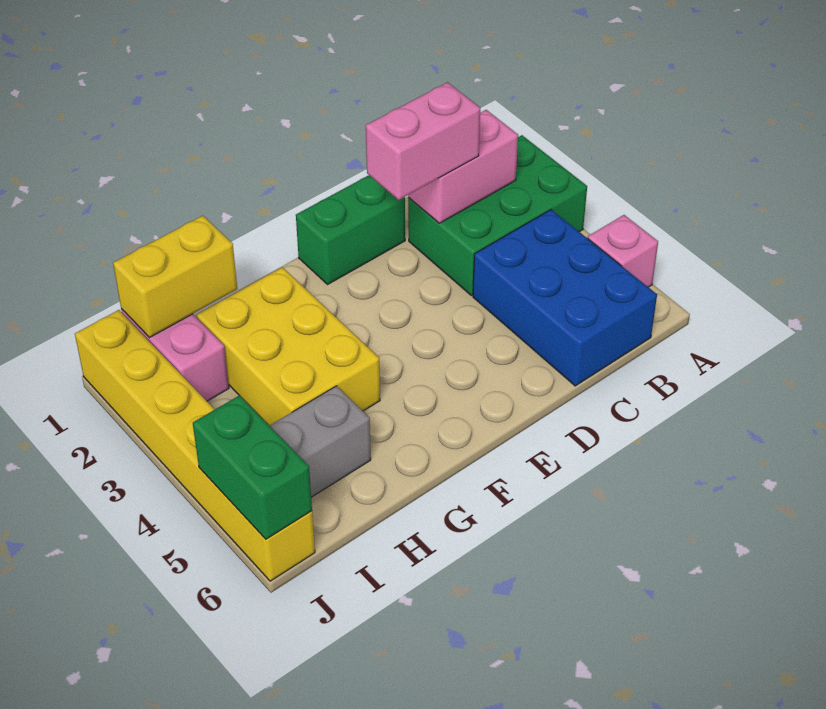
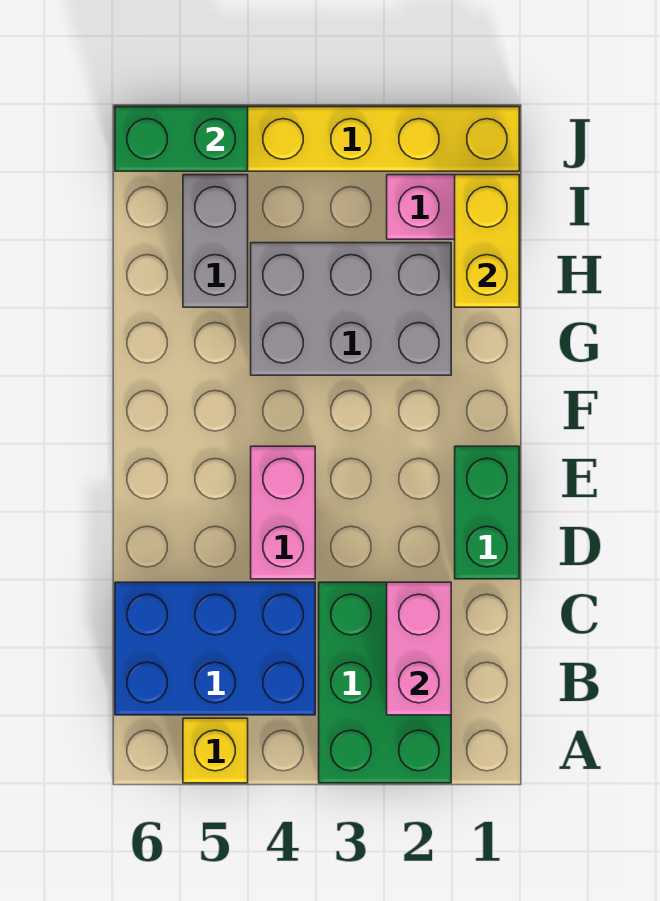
pink 1x1 brick [588,215,658,287] -> yellow 1x1 brick [183,718,248,783]
pink 1x2 brick [366,82,480,200] -> pink 1x2 brick moved to [251,446,315,579]
yellow 2x3 brick [197,267,380,426] -> grey 2x3 brick [251,243,451,375]

